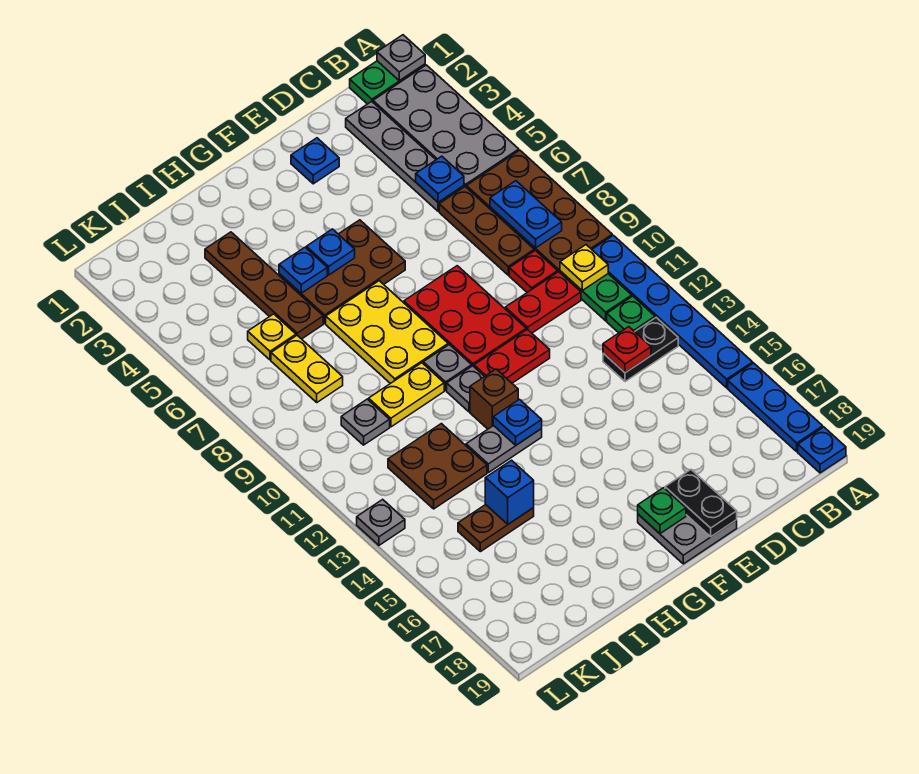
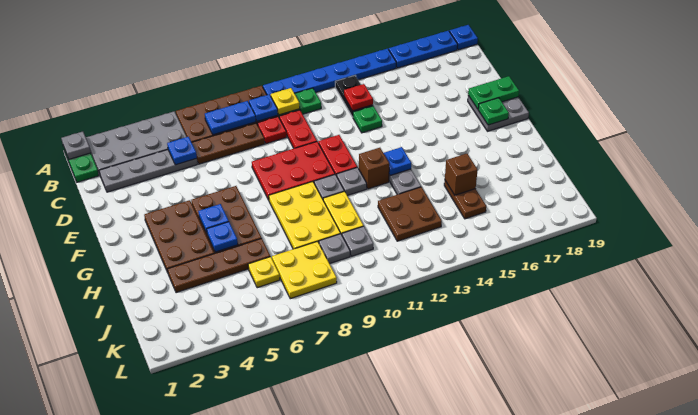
green 1x1 plate [607,296,655,333] -> green 1x1 plate moved to [353,106,382,133]
blue 1x1 plate [291,138,339,184] -> blue 1x1 plate moved to [249,94,278,122]
black 1x2 plate [665,470,737,537] -> green 1x2 plate [468,76,519,109]
none -> brown 2x3 plate [144,200,214,272]
yellow 2x3 plate [326,281,448,384] -> yellow 2x3 plate turned to [269,182,341,249]
blue 1x1 brick [485,460,534,524] -> brown 1x1 brick [445,154,477,195]
yellow 1x2 plate [271,335,343,402] -> yellow 2x2 plate [272,241,337,299]
grey 1x1 plate [357,499,405,545] -> grey 1x1 plate moved to [319,234,350,264]

